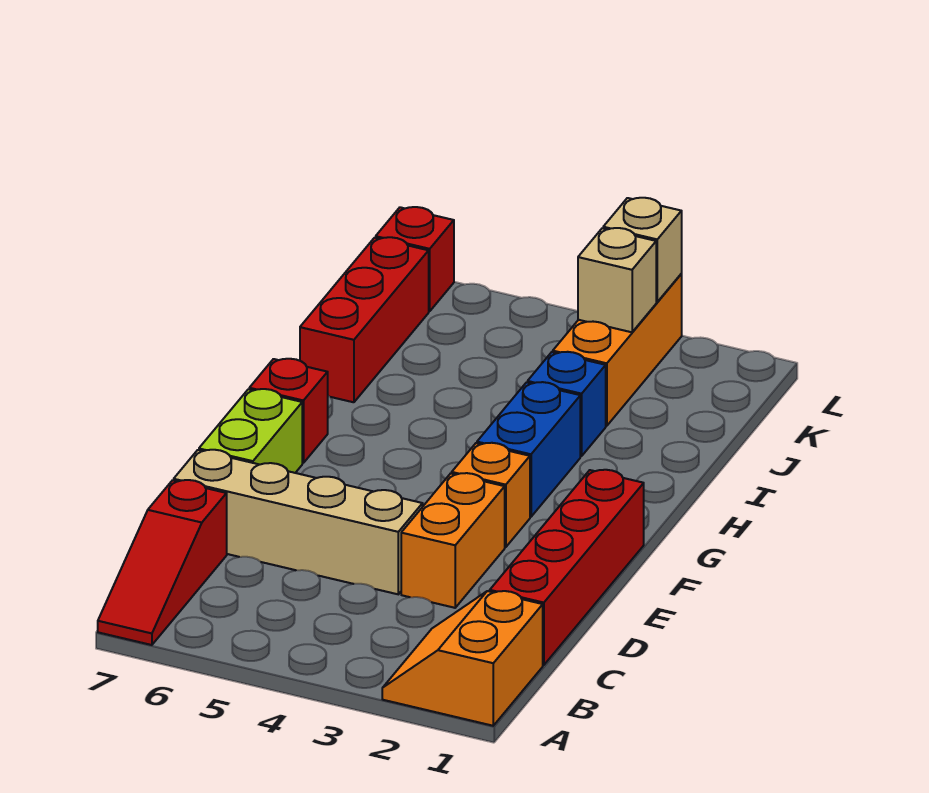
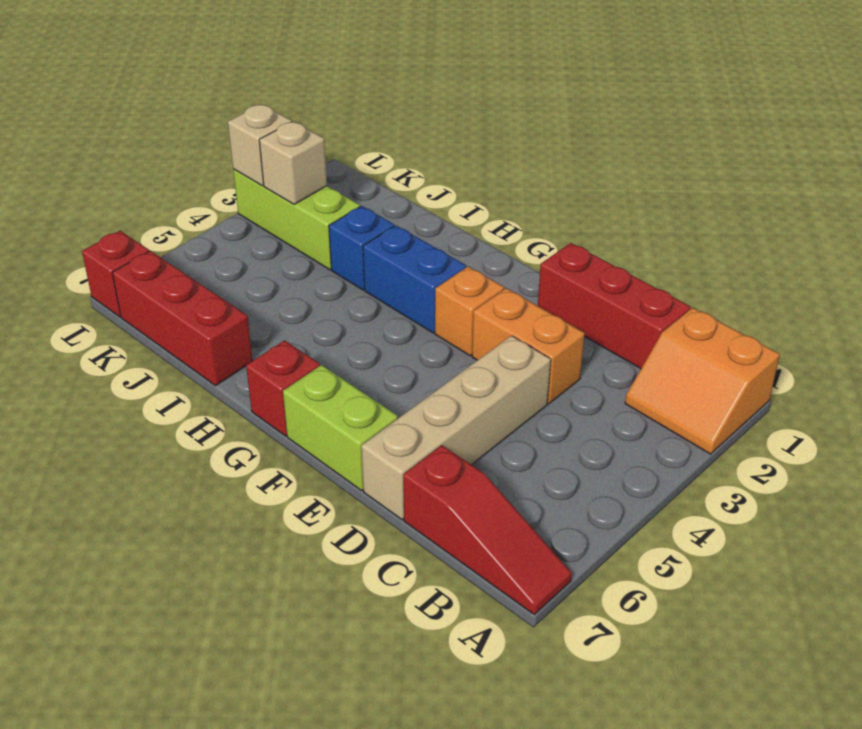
red 1x4 brick [490,470,644,665] -> red 1x3 brick [538,243,690,369]
orange 1x3 brick [553,274,682,426] -> lime 1x3 brick [233,169,360,270]

